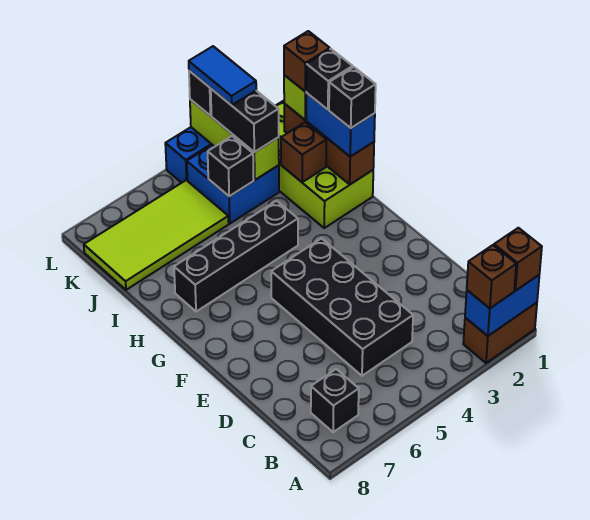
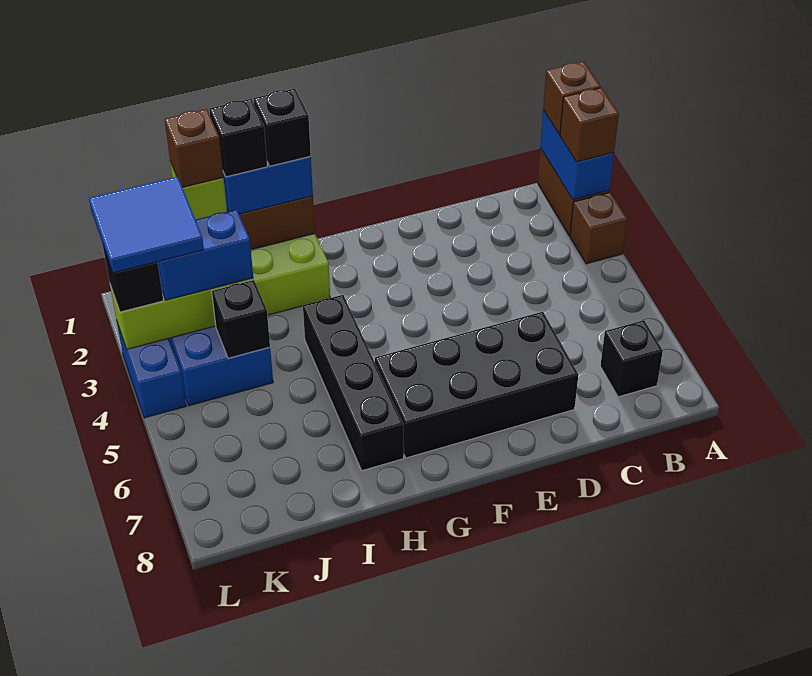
black 2x4 brick [271,238,413,376] -> black 2x4 brick moved to [375,312,578,458]
brown 1x1 brick [281,122,326,182] -> brown 1x1 brick moved to [570,192,627,264]
black 1x2 brick [211,89,279,152] -> blue 1x2 brick [158,209,253,300]
lime 2x4 tile [84,180,229,290] -> none
blue 1x2 tile [189,46,256,105] -> blue 2x2 tile [89,177,204,273]

